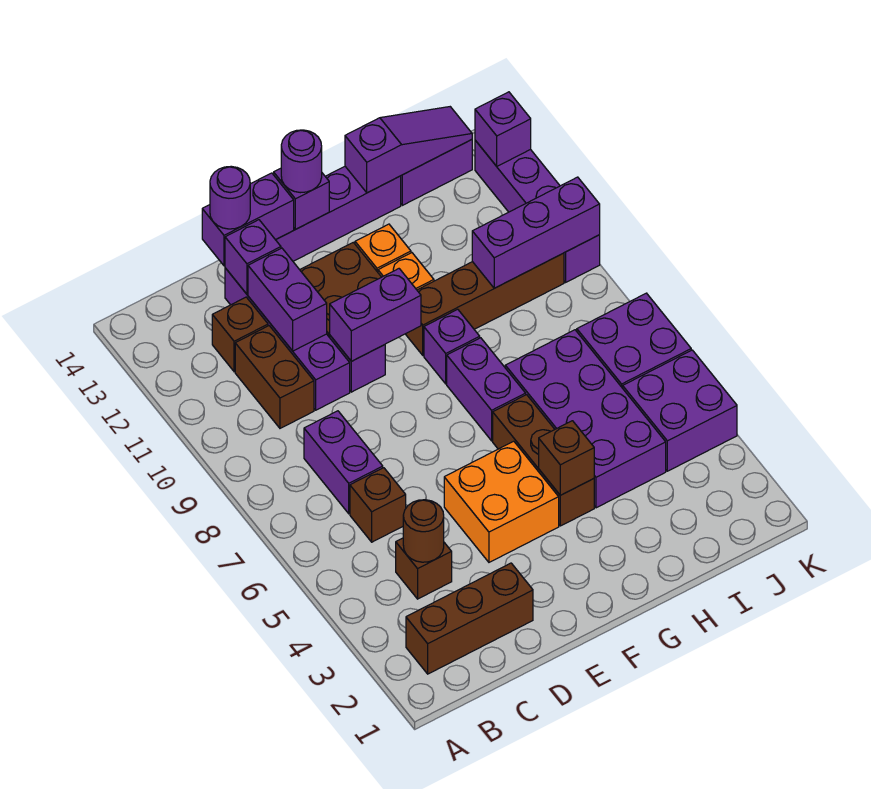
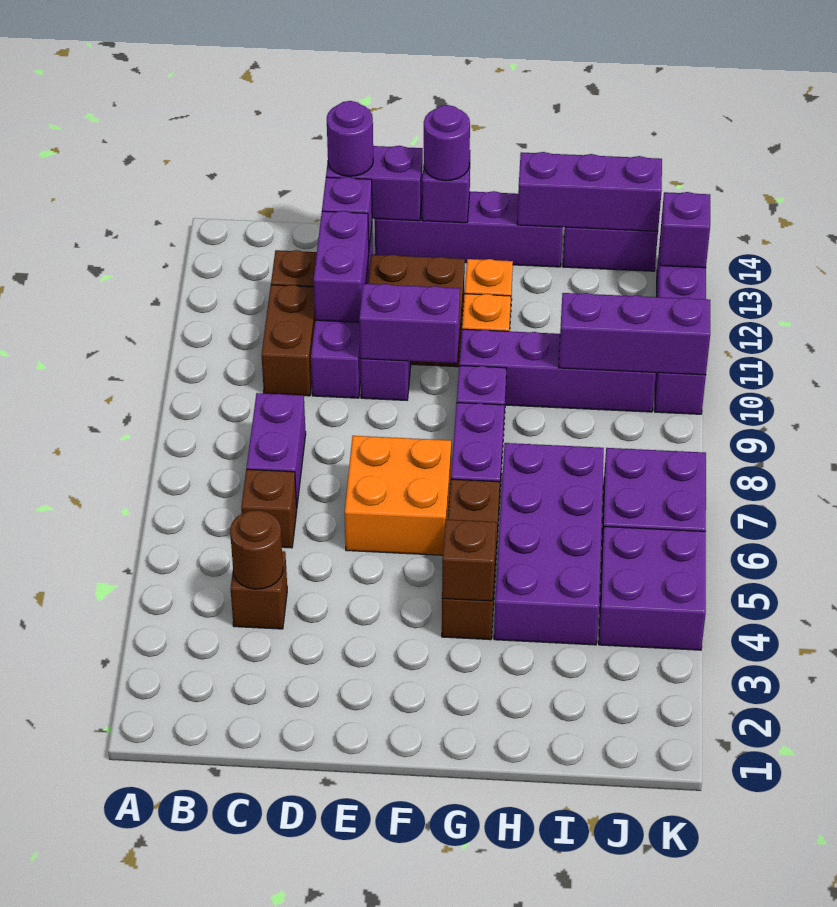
brown 1x3 brick [406,563,533,674] -> none
orange 2x2 brick [444,441,559,562] -> orange 2x2 brick moved to [345,436,451,555]
brown 1x4 brick [406,253,564,355] -> purple 1x4 brick [459,329,656,412]
purple 1x3 slope [345,107,472,193] -> purple 1x3 brick [517,152,662,231]

